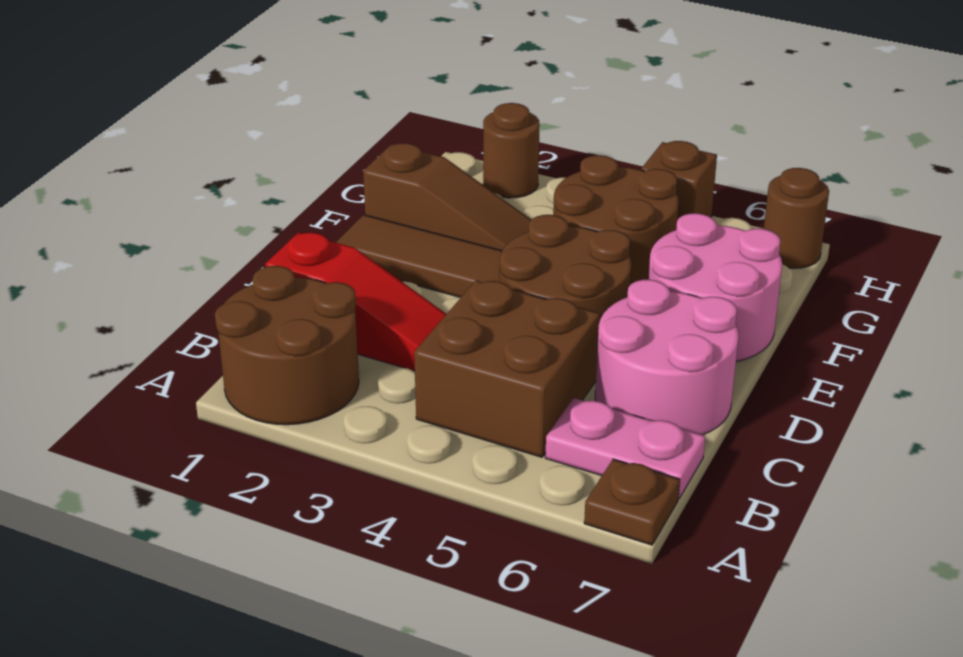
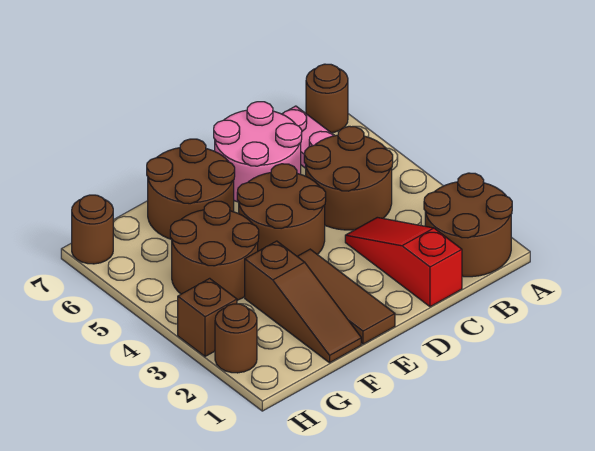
brown 1x1 plate [584,459,680,545] -> brown 1x1 round brick [306,64,348,133]
brown 2x2 brick [414,280,600,457] -> brown 2x2 round brick [304,126,393,230]
pink 2x2 round brick [648,213,782,361] -> brown 2x2 round brick [147,139,235,239]
brown 1x3 slope [363,143,531,250] -> brown 1x3 slope turned to [245,241,361,363]
brown 1x1 brick [641,141,717,220] -> brown 1x1 brick moved to [178,278,237,356]

